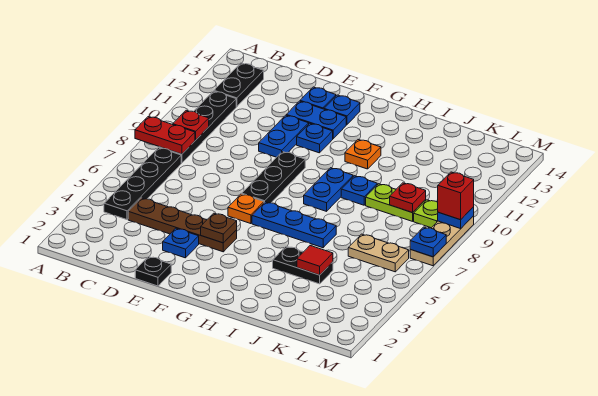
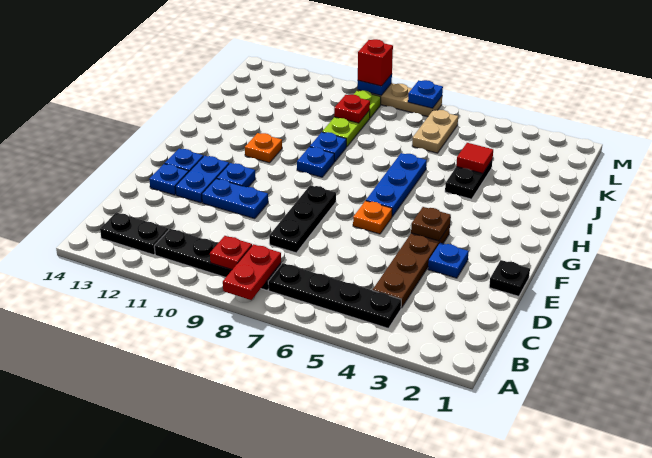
black 1x3 plate [242,152,305,203] -> black 1x3 plate turned to [269,185,336,253]
blue 1x2 plate [304,168,353,211] -> blue 1x1 plate [297,147,334,177]

